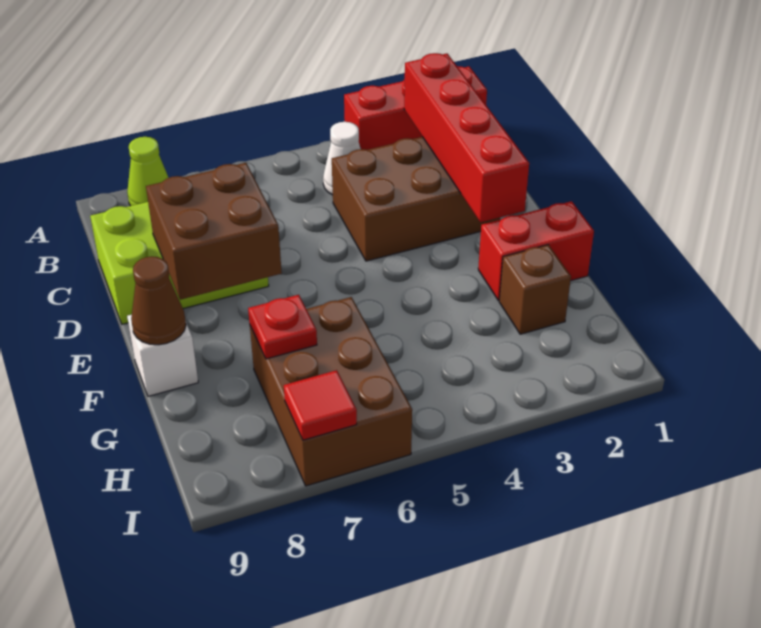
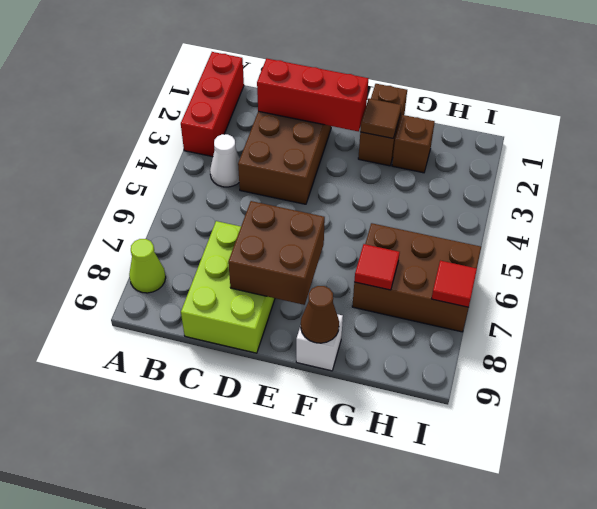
red 1x4 brick [404,53,529,222] -> red 1x3 brick [257,59,368,131]
red 1x2 brick [478,201,594,300] -> brown 1x2 brick [358,84,407,166]
none -> brown 1x1 tile [360,99,401,138]
red 1x1 plate [248,295,317,359] -> red 1x1 tile [354,244,400,290]

